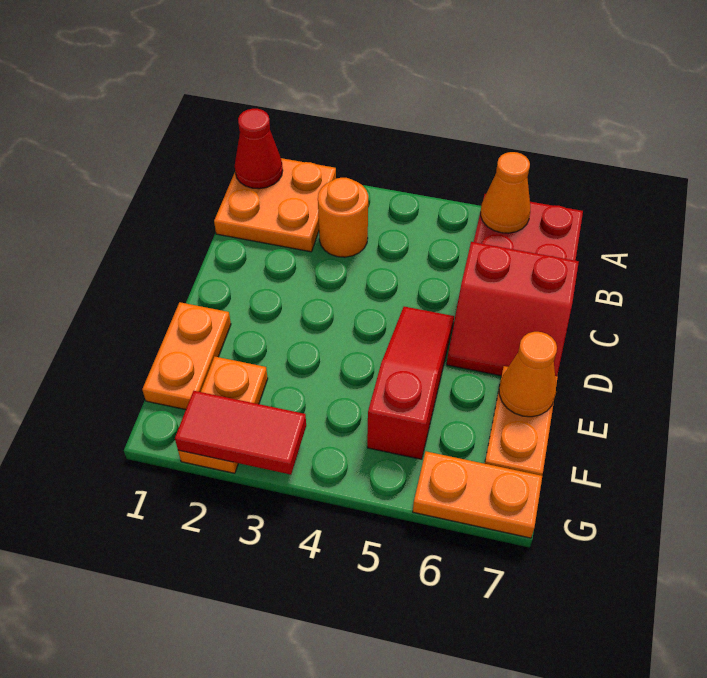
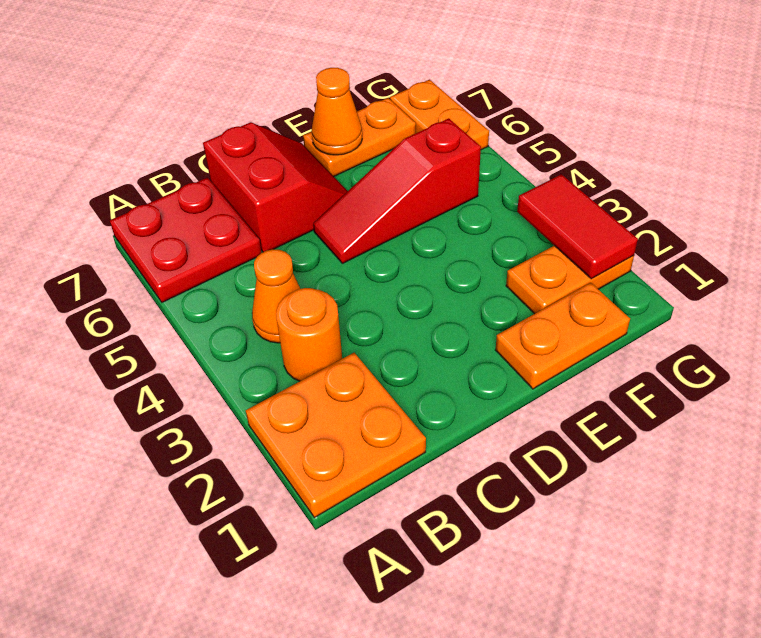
red 1x1 cone [235,109,283,189] -> none
orange 1x1 cone [481,152,530,233] -> orange 1x1 cone moved to [252,249,300,343]

